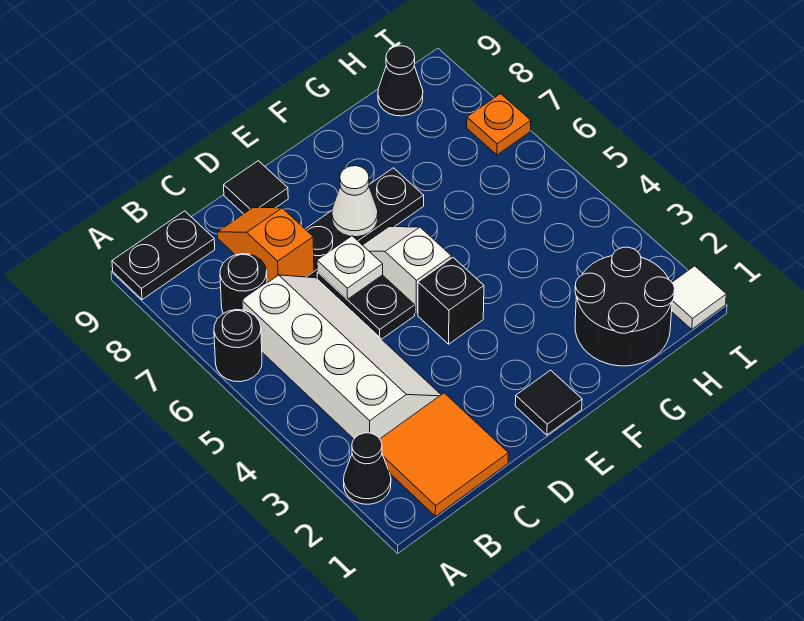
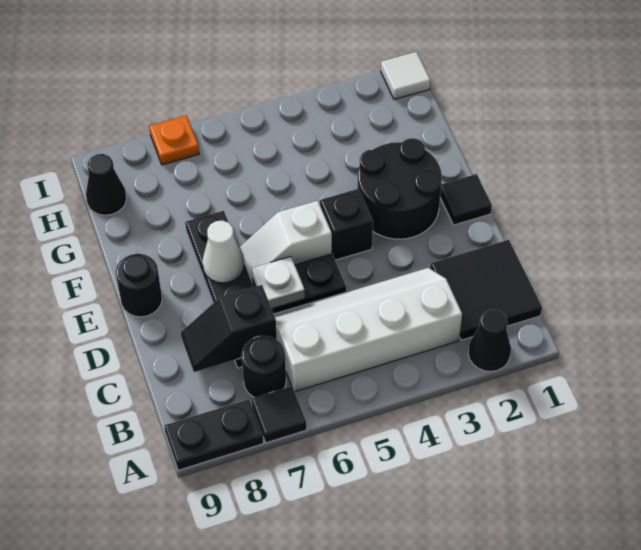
black 1x1 round brick [214,310,262,382] -> black 1x1 round brick moved to [116,254,162,317]
black 1x2 plate [112,211,215,300] -> black 1x2 plate turned to [164,399,263,470]
orange 2x2 tile [380,393,508,516] -> black 2x2 tile [430,240,542,340]
orange 1x2 slope [217,208,314,283] -> black 1x2 slope [181,285,277,372]
black 1x1 tile [224,161,288,214] -> black 1x1 tile moved to [251,386,307,443]
black 2x2 round brick [575,247,675,366] -> black 2x2 round brick moved to [358,138,442,239]

